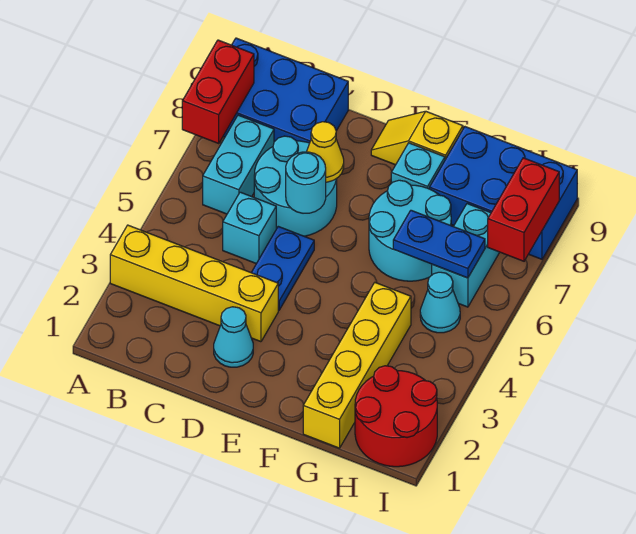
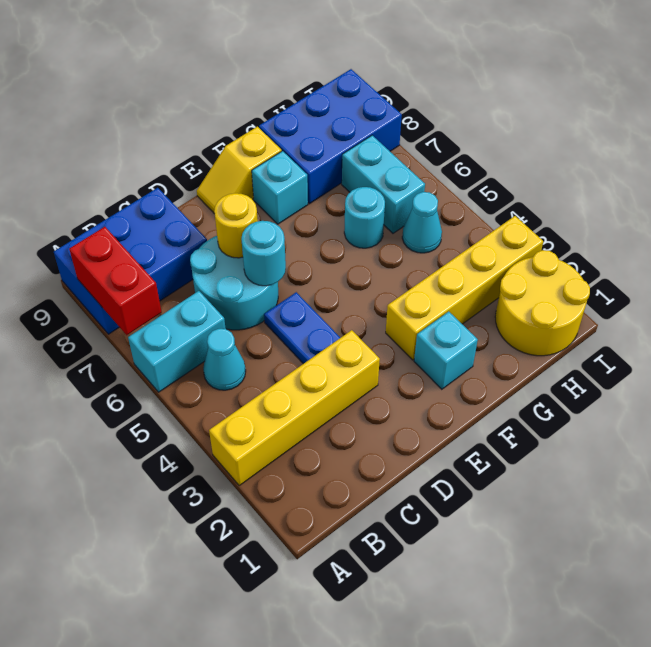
cyan 1x2 brick [203,115,274,214] -> cyan 1x2 brick turned to [128,291,226,392]
cyan 1x1 brick [223,192,276,264] -> cyan 1x1 brick moved to [414,312,478,389]
cyan 1x1 cone [214,307,253,367] -> cyan 1x1 cone moved to [203,329,246,390]
yellow 1x1 cone [307,122,344,182] -> yellow 1x1 round brick [214,193,258,258]
cyan 2x2 round brick [369,180,451,281] -> cyan 1x1 round brick [344,187,385,248]
yellow 1x4 brick [303,283,411,448] -> yellow 1x4 brick turned to [386,216,543,360]
blue 1x2 plate [393,210,485,278] -> none
red 2x2 round brick [355,366,437,467] -> yellow 2x2 round brick [495,250,590,356]
red 1x2 brick [488,158,559,261] -> none

